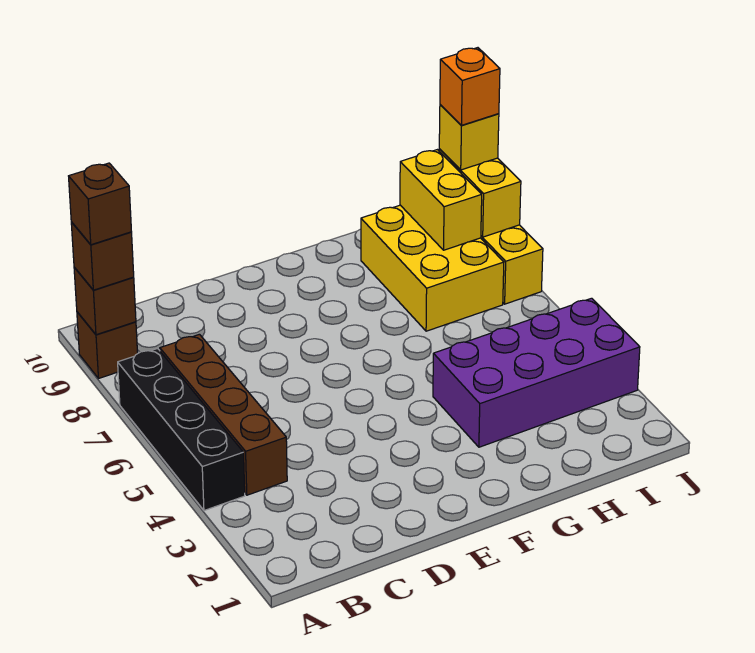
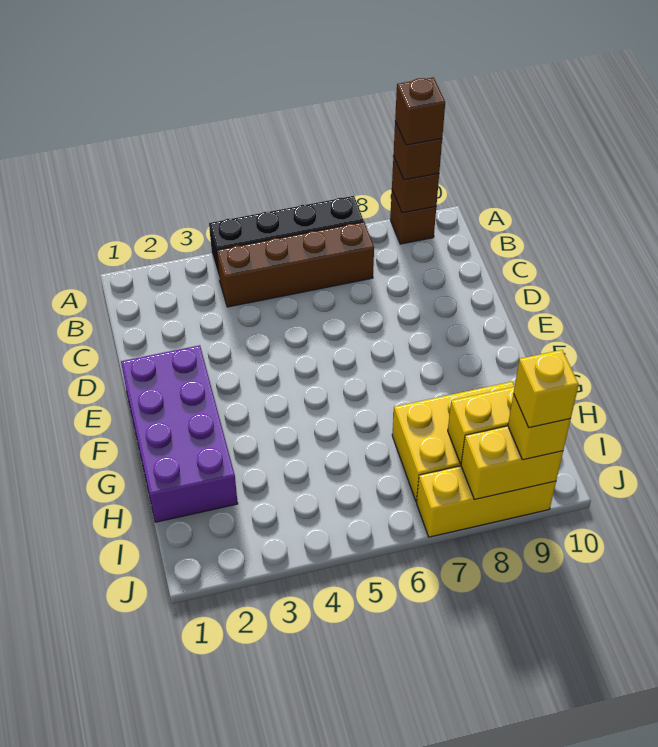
purple 2x4 brick [433,298,640,447] -> purple 2x4 brick moved to [121,345,238,522]
orange 1x1 brick [440,48,500,125] -> yellow 1x1 brick [514,350,579,428]

